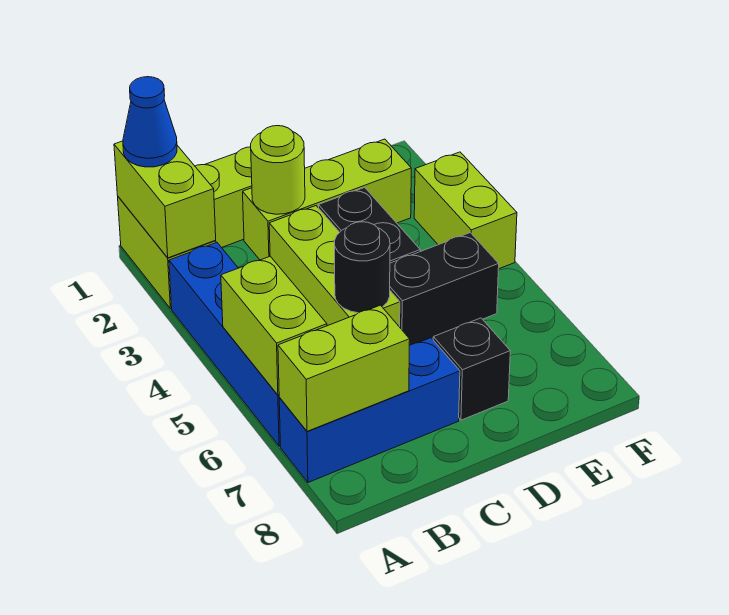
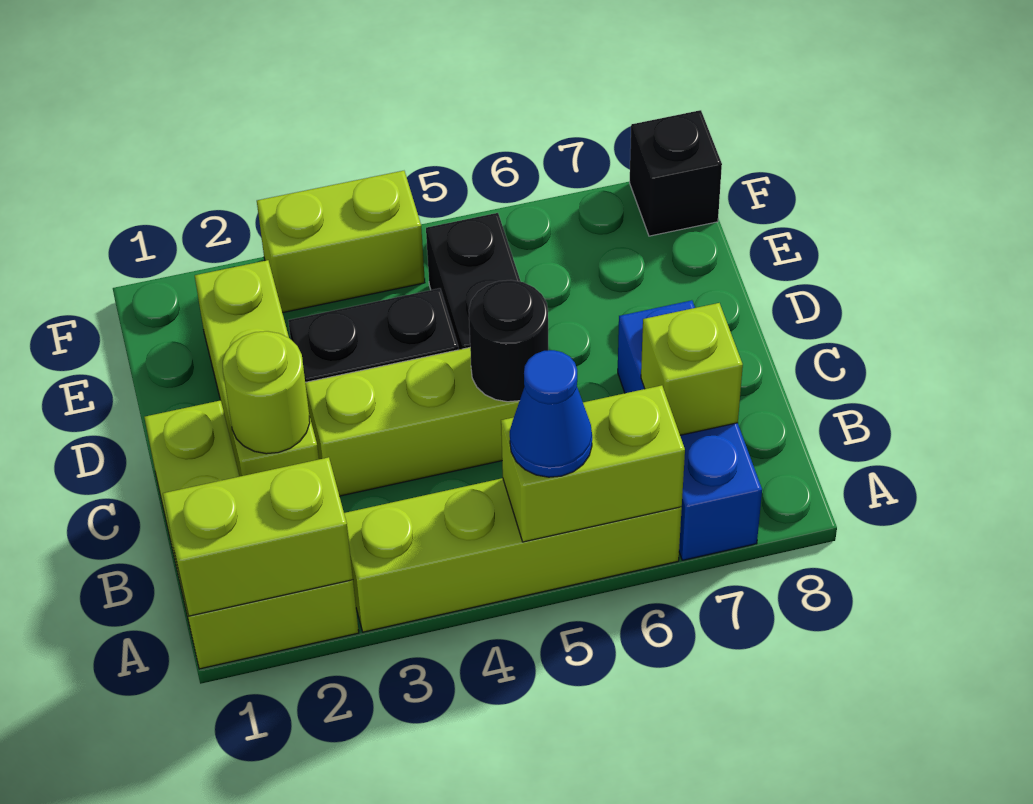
blue 1x1 cone [123,77,177,167] -> blue 1x1 cone moved to [510,350,592,477]
blue 1x4 brick [169,242,280,446] -> lime 1x4 brick [344,478,682,632]
lime 1x2 brick [278,305,410,431] -> lime 1x1 brick [641,303,743,435]
black 1x1 brick [433,318,510,420] -> black 1x1 brick moved to [630,110,722,236]

